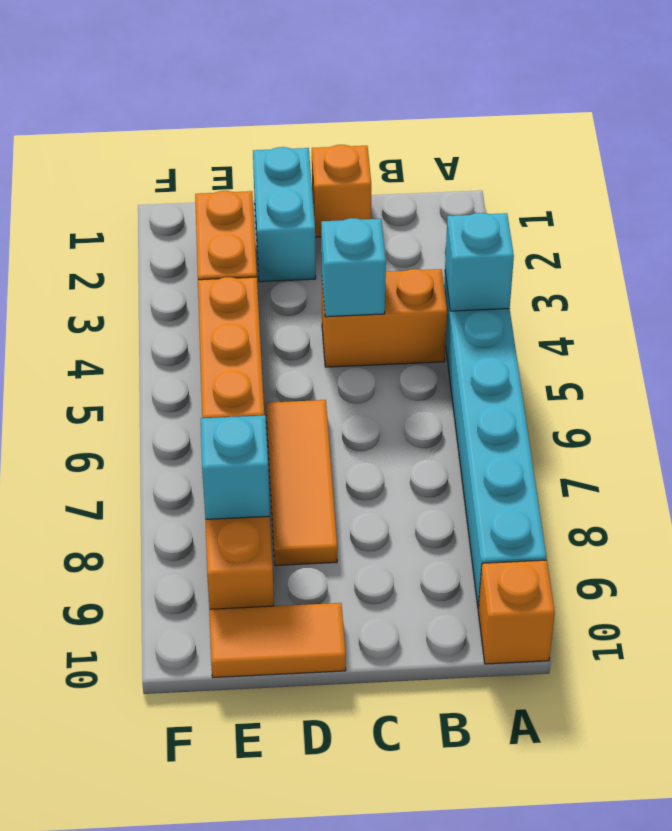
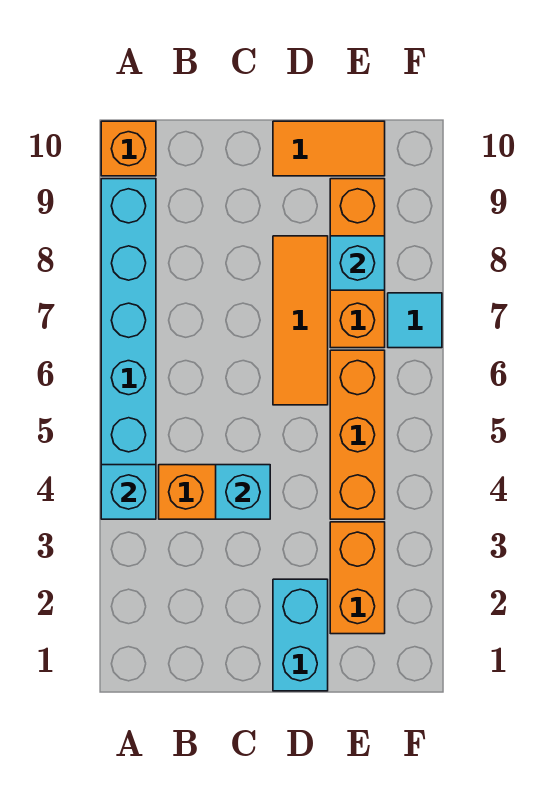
orange 1x1 brick [312,145,371,237] -> none
none -> cyan 1x1 tile [388,293,442,348]

